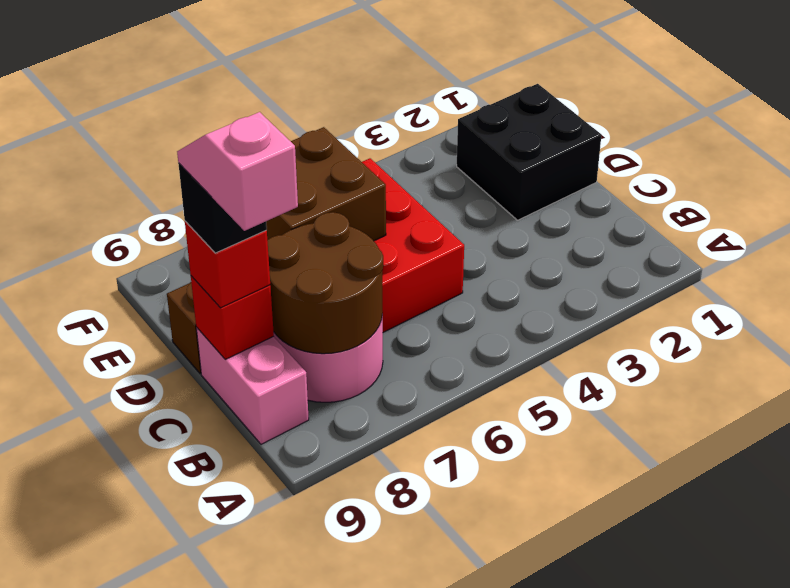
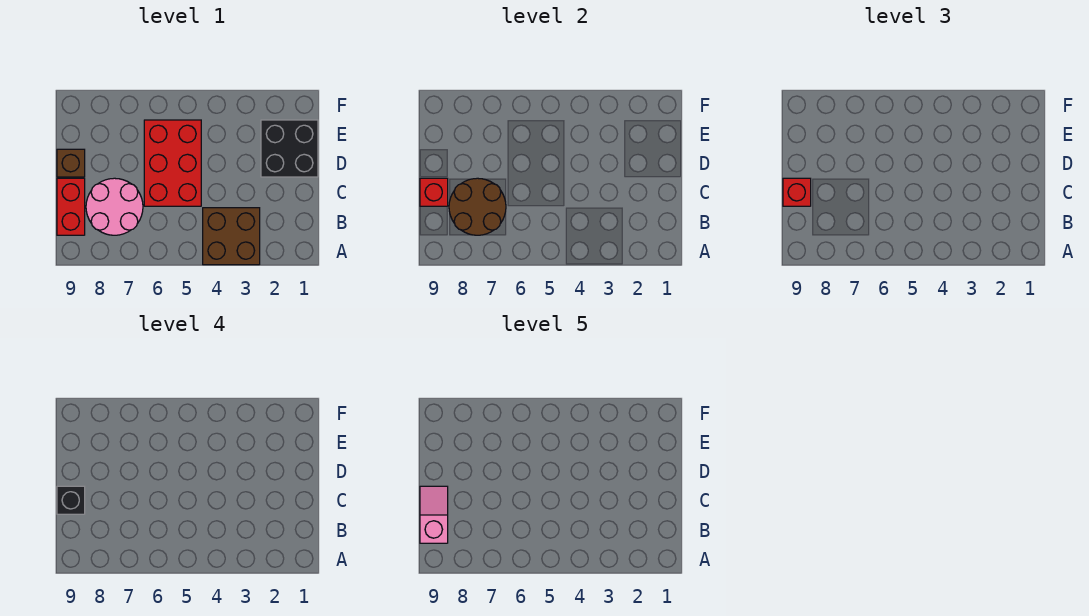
pink 1x2 brick [196,327,309,444] -> red 1x2 brick [57,178,85,235]
brown 2x2 brick [266,127,386,241] -> brown 2x2 brick moved to [203,208,260,265]

